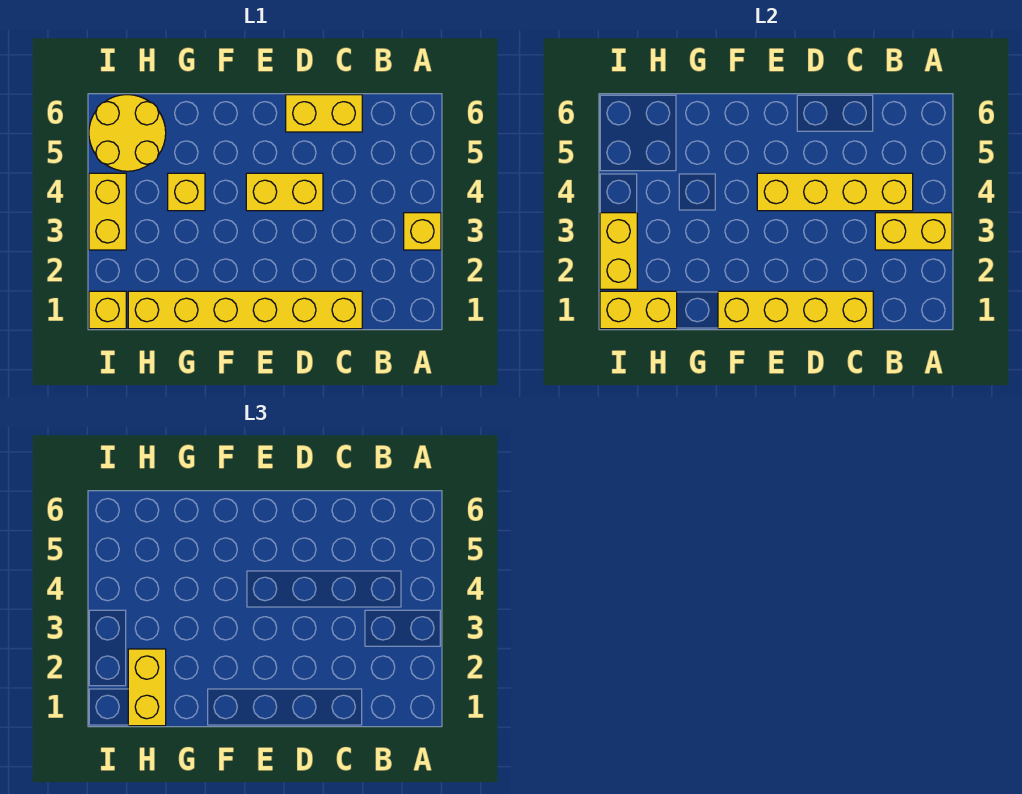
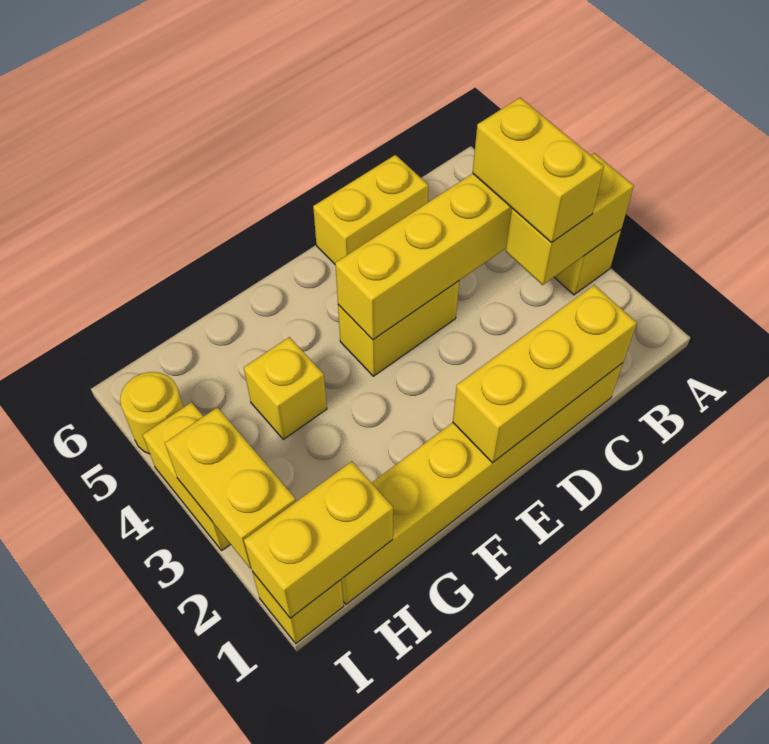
yellow 1x4 brick [718,291,873,329] -> yellow 1x3 brick [453,285,637,463]
yellow 1x2 brick [128,649,166,726] -> yellow 1x2 brick moved to [473,98,604,242]
yellow 2x2 round brick [89,95,166,171] -> yellow 1x1 round brick [120,372,183,454]

